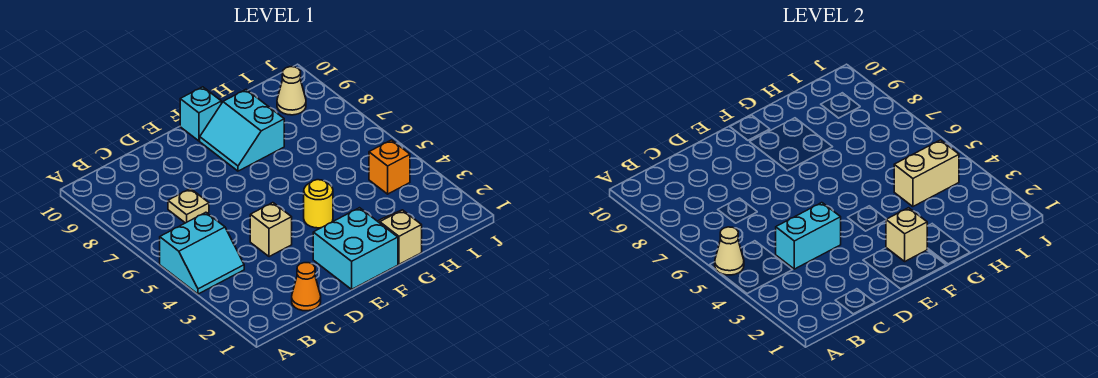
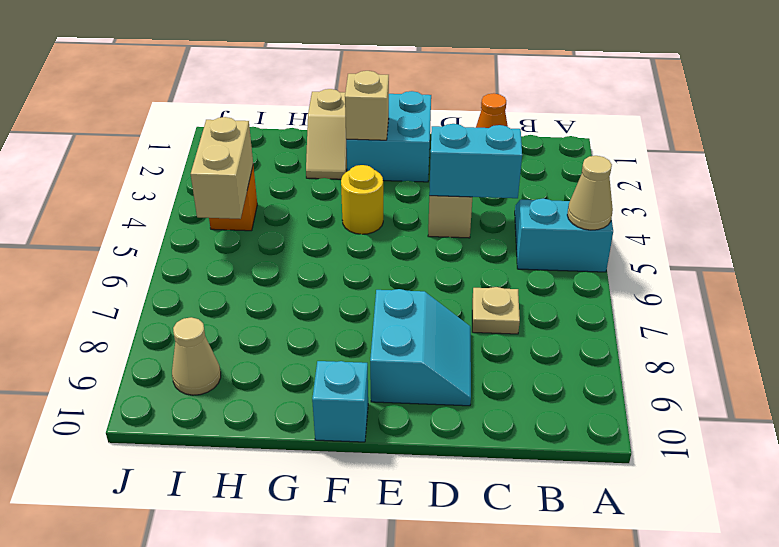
cyan 2x2 slope [200,90,284,171] -> cyan 2x2 slope moved to [370,289,471,406]
tan 1x2 brick [894,140,959,207] -> tan 1x2 brick turned to [191,117,253,219]

